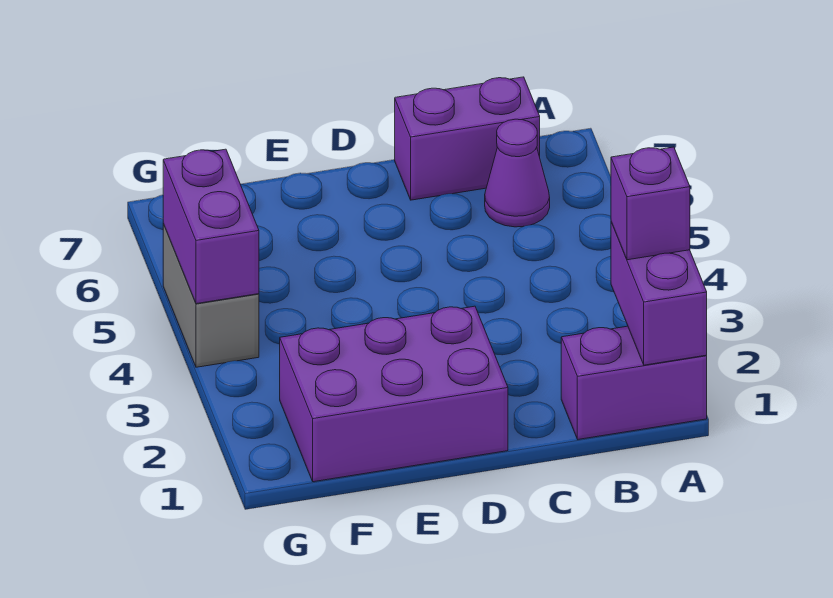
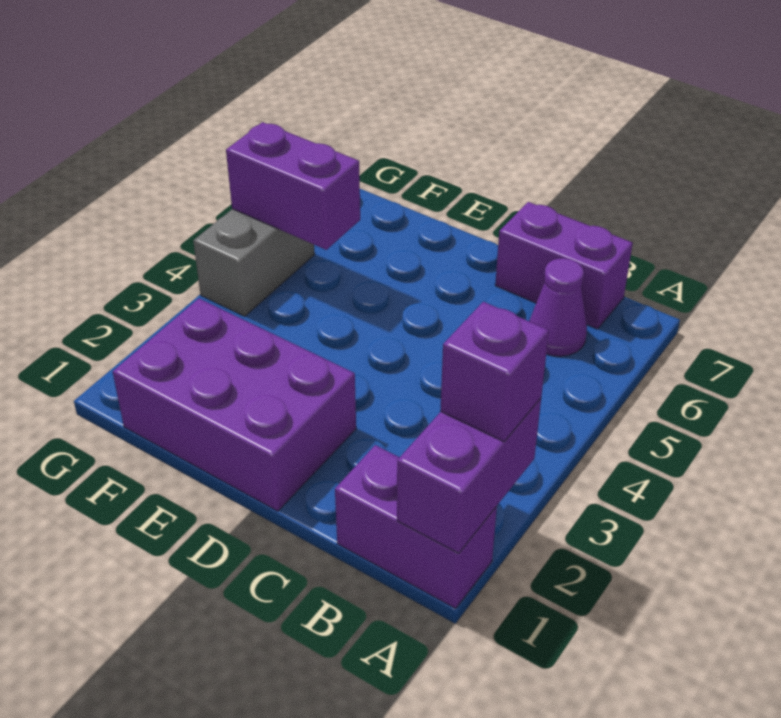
purple 1x2 brick [163,149,259,304] -> purple 1x2 brick turned to [226,122,360,250]

